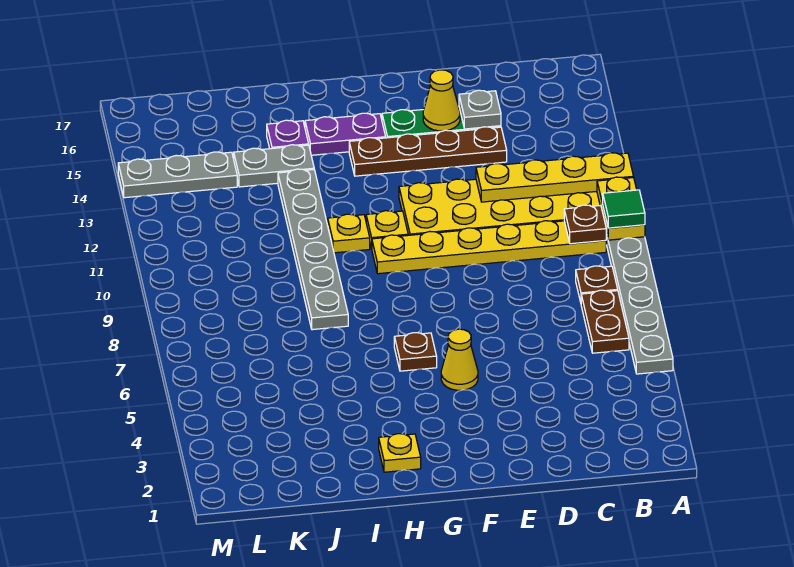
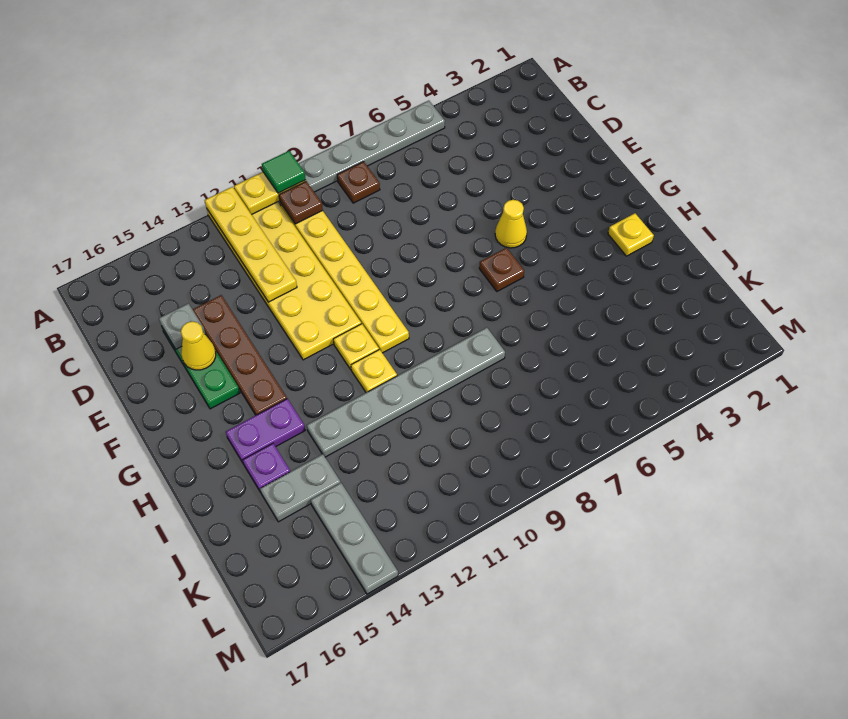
brown 1x2 plate [581,290,629,353] -> none
purple 1x2 plate [305,113,386,155] -> purple 1x2 plate turned to [226,399,305,464]
grey 1x2 plate [234,145,314,187] -> grey 1x2 plate turned to [260,454,341,522]

